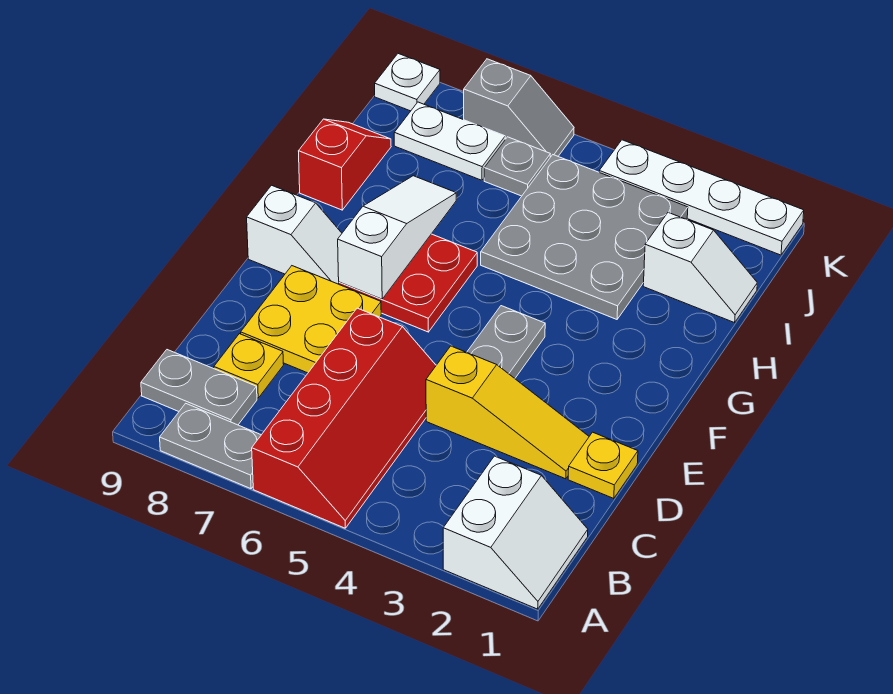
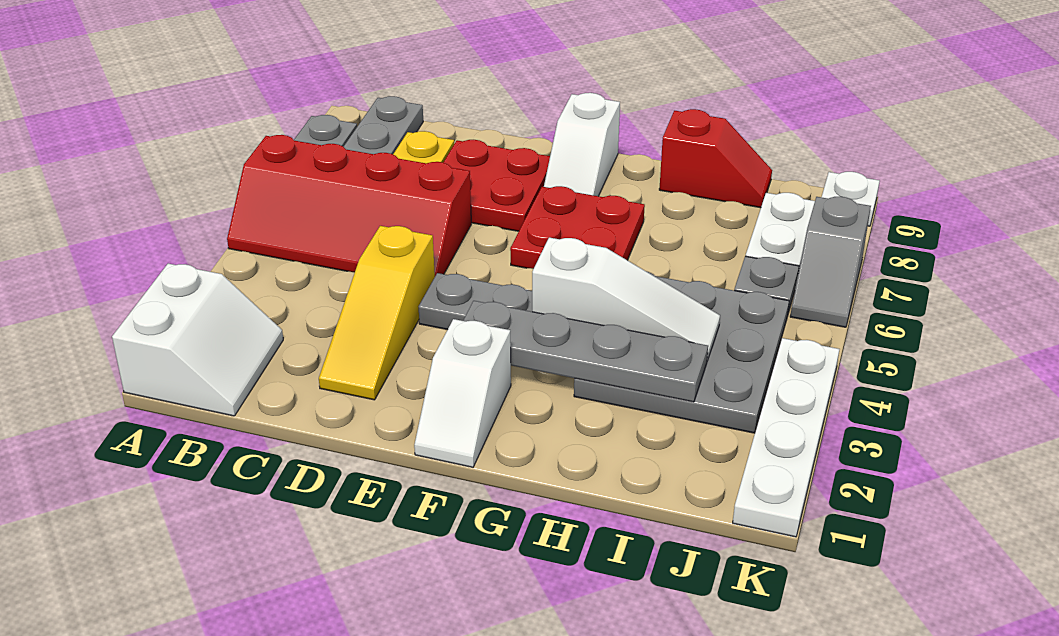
white 2x2 slope [443,456,588,609] -> white 2x2 slope turned to [112,264,283,416]
yellow 1x1 plate [568,432,638,499] -> none
yellow 2x2 plate [241,266,381,373] -> red 2x2 plate [443,139,550,231]
none -> grey 1x4 plate [463,301,708,402]
white 1x3 slope [338,176,456,299] -> white 1x3 slope moved to [532,238,720,361]
white 1x2 slope [643,212,757,323] -> white 1x2 slope moved to [414,319,511,467]

